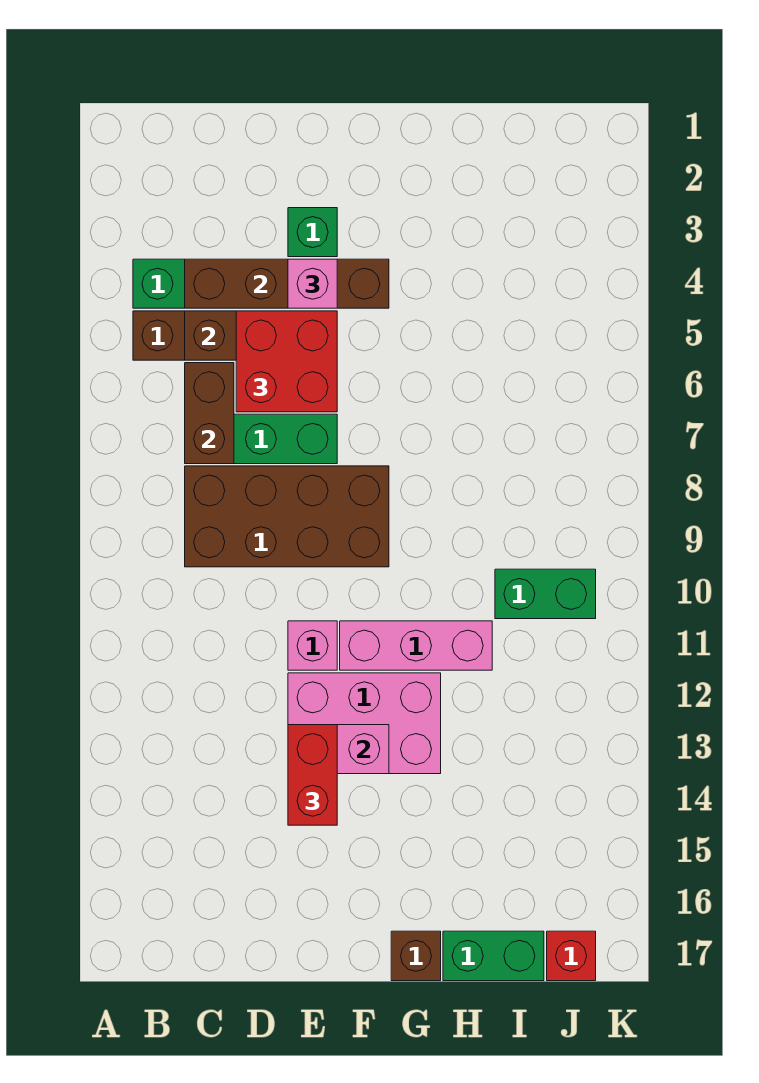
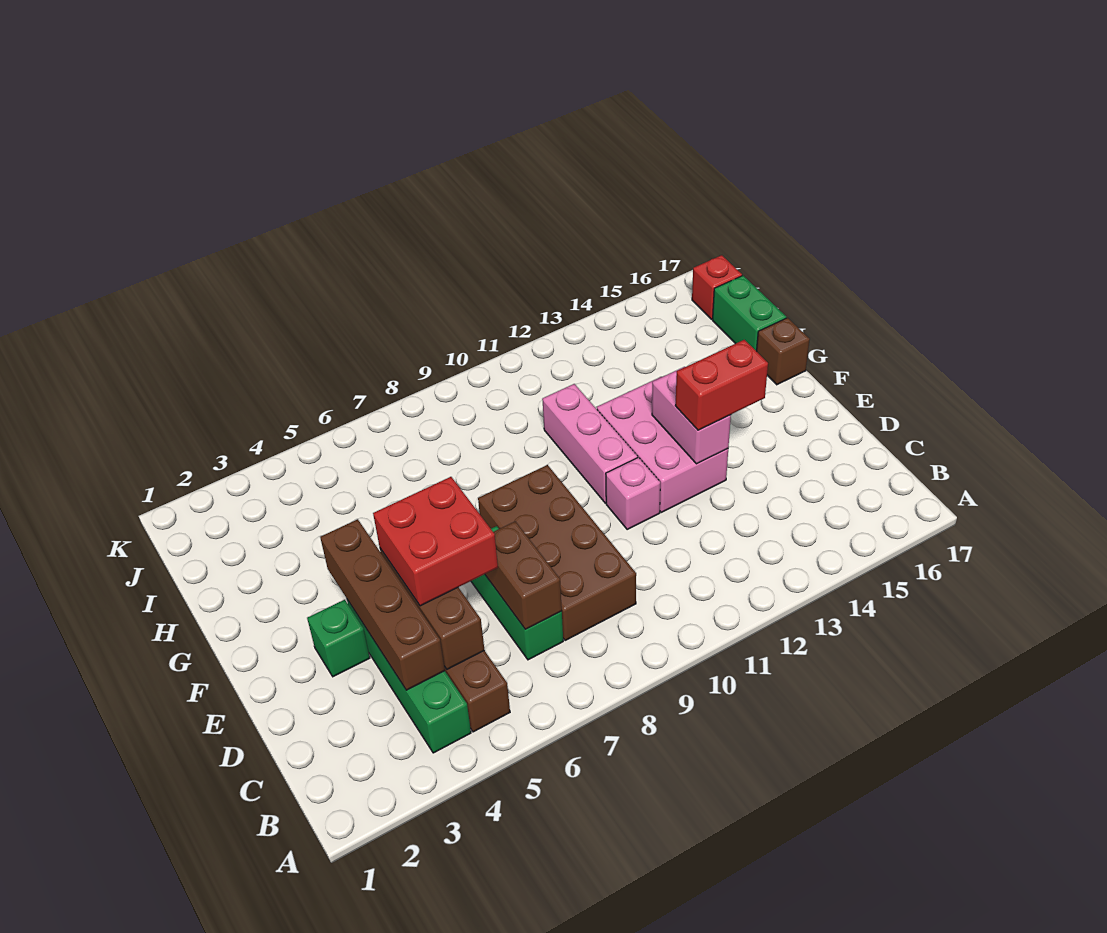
brown 1x2 brick [185,363,234,464] -> brown 1x2 brick turned to [485,521,562,629]
pink 1x1 brick [288,259,337,308] -> none
green 1x2 brick [495,569,596,619] -> none

